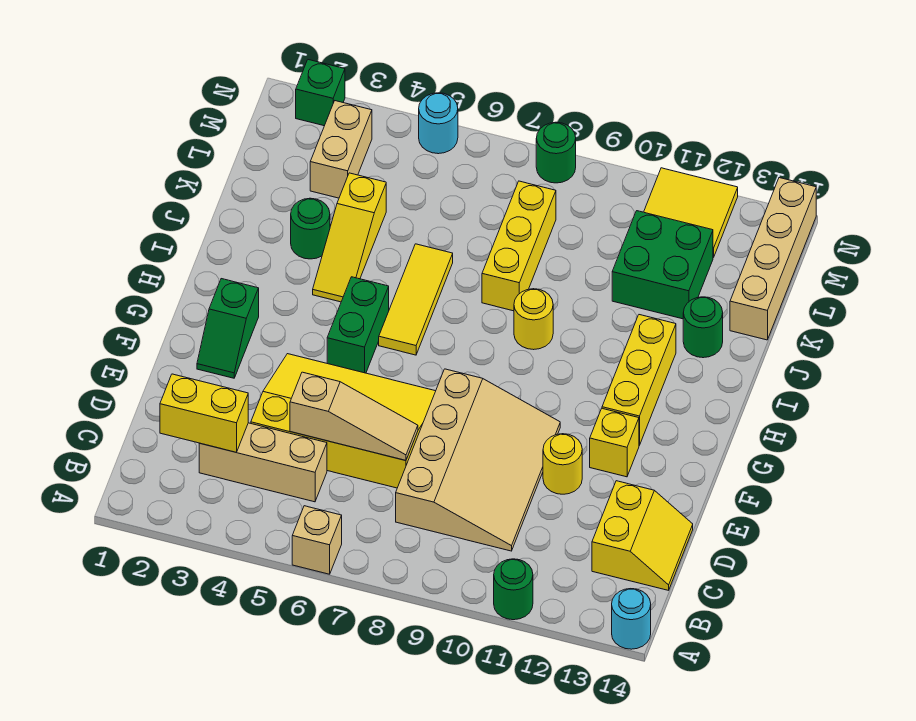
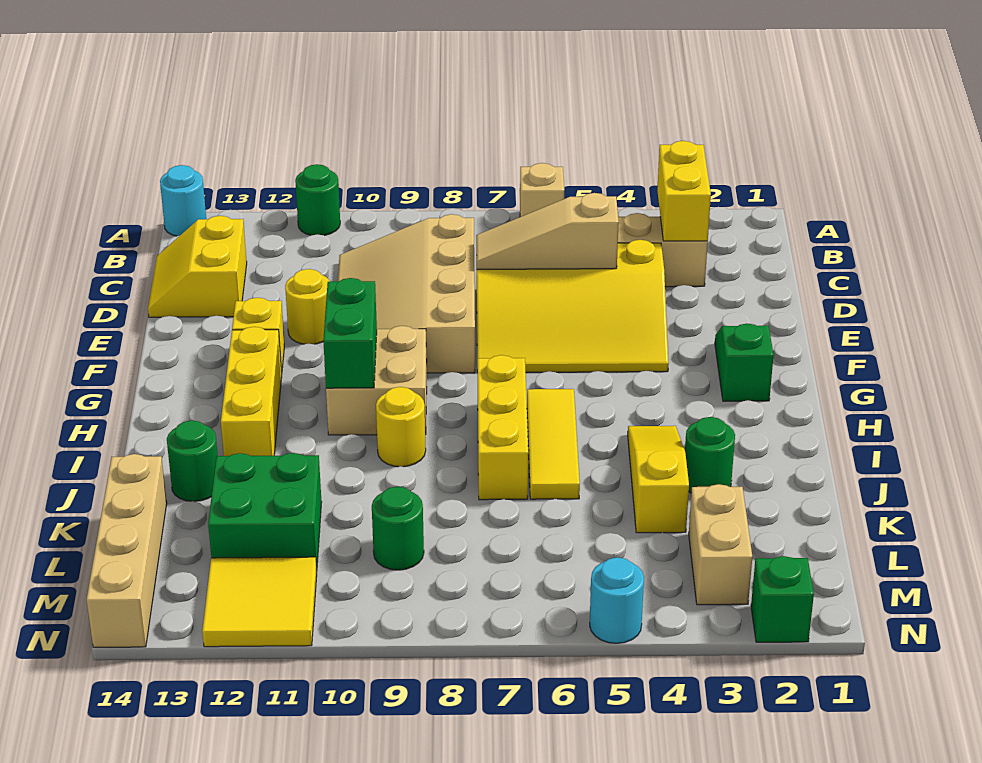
yellow 1x2 brick [160,374,248,452] -> yellow 1x2 brick turned to [657,141,711,241]
green 1x2 brick [327,277,389,373] -> green 1x2 brick moved to [323,278,377,388]
none -> tan 2x2 brick [326,326,427,435]
yellow 1x3 brick [482,181,556,311] -> yellow 1x3 brick moved to [477,355,528,500]
green 1x1 round brick [536,122,576,183] -> green 1x1 round brick moved to [372,487,424,570]

